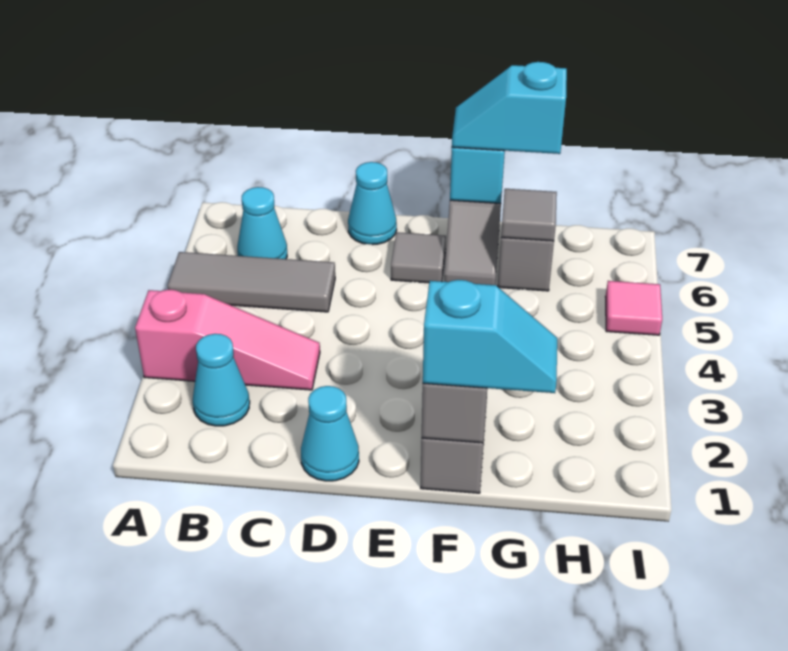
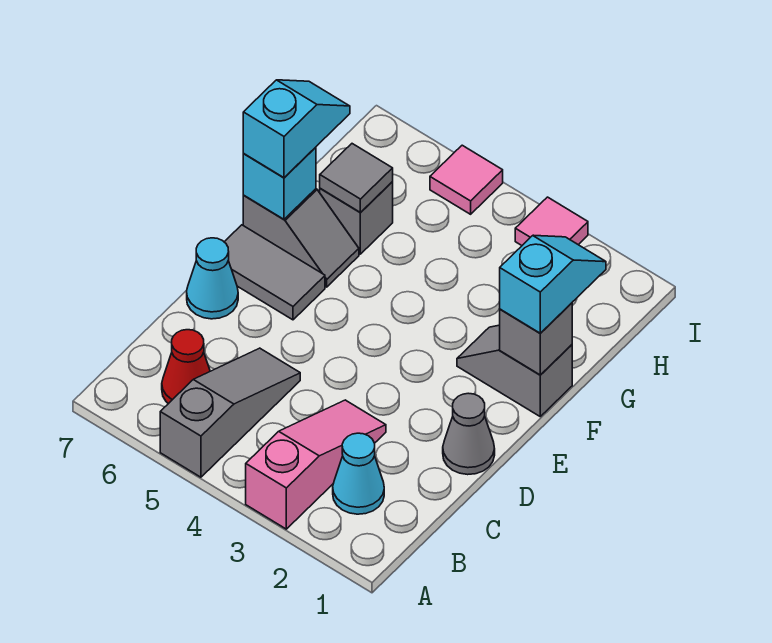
grey 1x3 tile [168,252,335,312] -> grey 1x3 slope [160,348,300,477]
cyan 1x1 cone [237,187,287,259] -> red 1x1 cone [162,330,210,404]
cyan 1x1 cone [301,386,359,481] -> grey 1x1 cone [443,393,495,475]
grey 1x1 tile [391,232,446,283] -> grey 1x2 tile [225,225,325,320]
cyan 1x2 slope [452,62,567,154] -> cyan 1x2 slope turned to [243,80,350,178]
none -> pink 1x1 tile [515,197,588,245]

